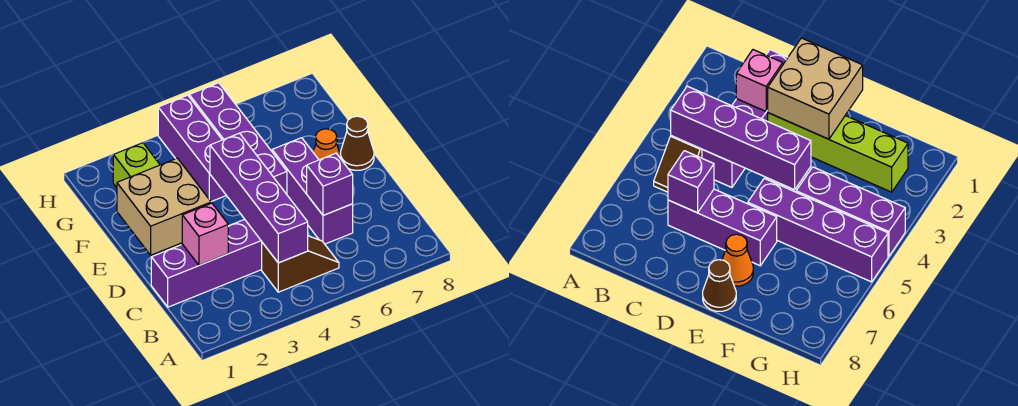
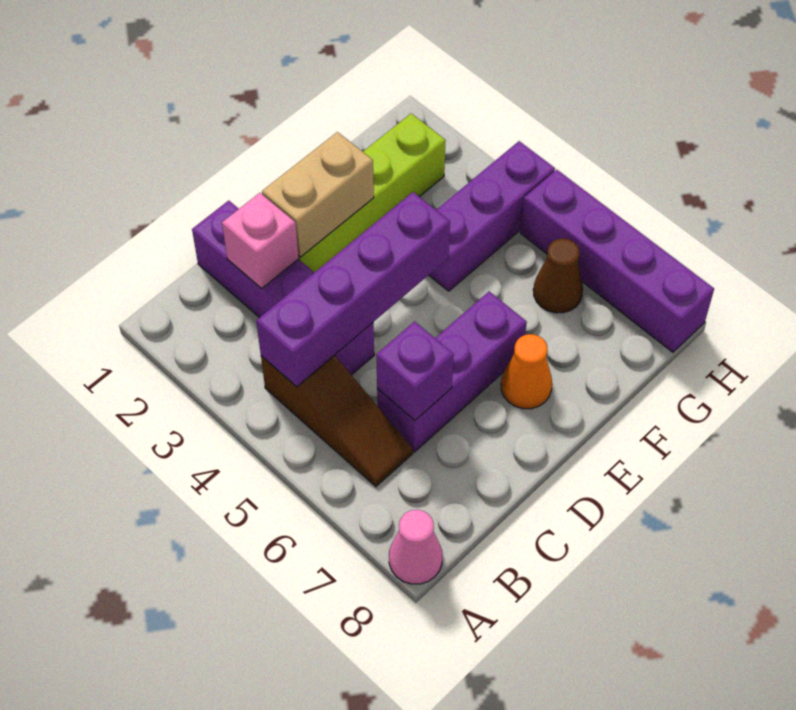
none -> pink 1x1 cone [389,510,442,584]
brown 1x2 slope [262,236,339,292] -> brown 1x3 slope [261,355,413,487]
tan 2x2 brick [117,158,211,255] -> tan 1x2 brick [262,132,374,257]
purple 1x4 brick [189,83,287,194] -> purple 1x4 brick turned to [520,170,714,352]
brown 1x1 cone [340,116,374,170] -> brown 1x1 cone moved to [533,239,583,313]

